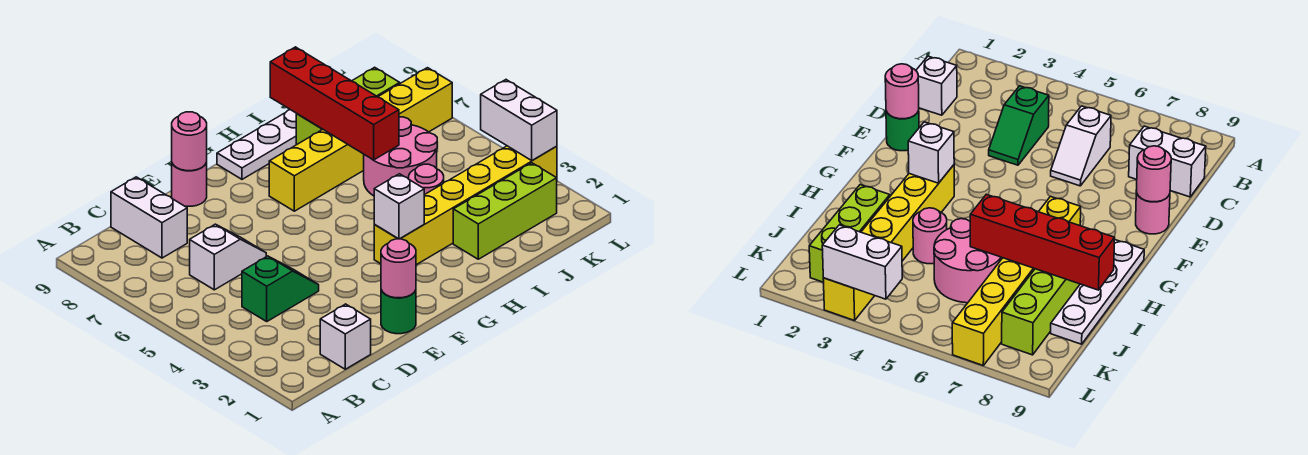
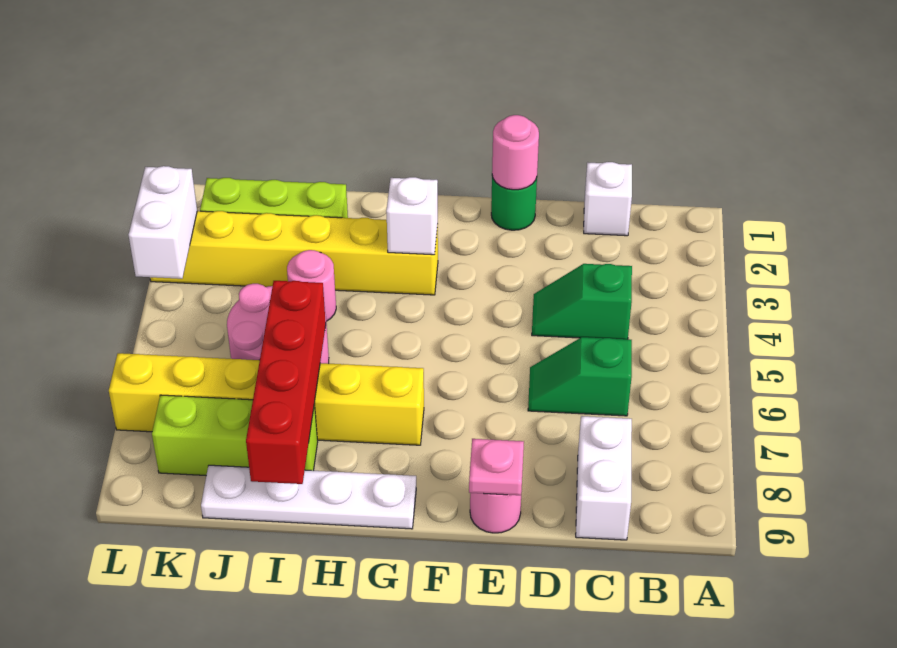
white 1x2 slope [190,224,266,290] -> green 1x2 slope [528,337,632,416]
pink 1x1 round brick [172,112,207,171] -> pink 1x1 plate [469,439,524,495]

